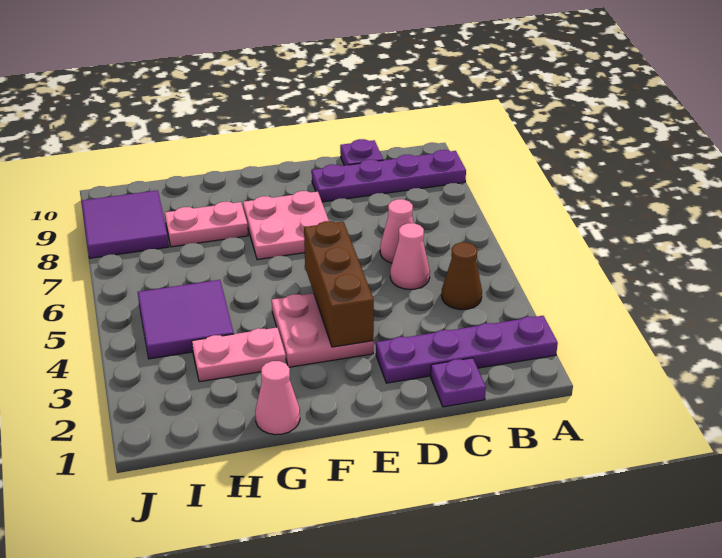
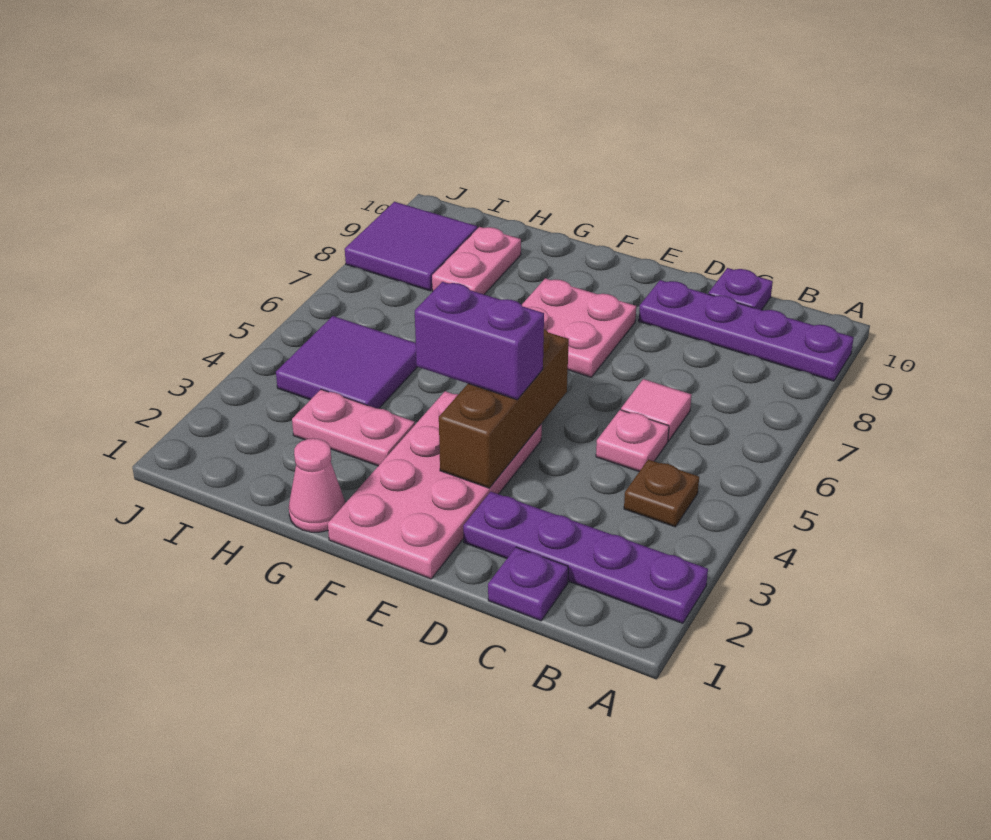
brown 1x1 cone [442,242,482,310] -> brown 1x1 plate [624,459,699,527]
pink 1x1 cone [390,223,430,289] -> pink 1x1 plate [596,410,669,471]
pink 1x1 cone [380,199,413,263] -> pink 1x1 tile [621,379,691,441]
pink 2x2 plate [272,293,373,367] -> pink 2x4 plate [328,391,542,579]
none -> purple 1x2 brick [415,282,544,400]
pink 1x2 plate [165,202,248,247] -> pink 1x2 plate turned to [432,227,521,294]

